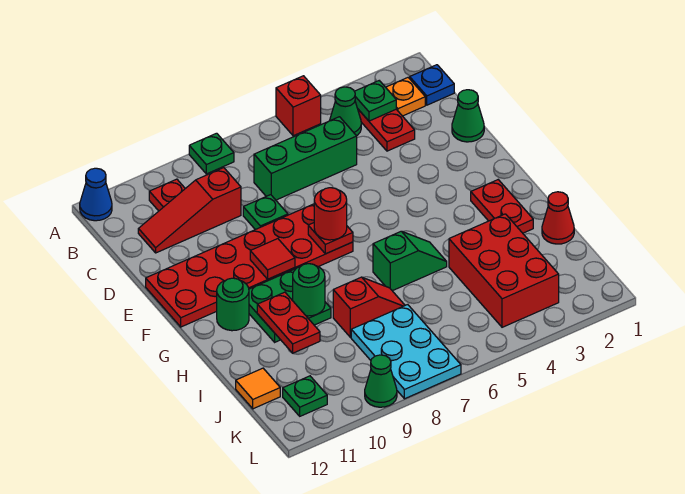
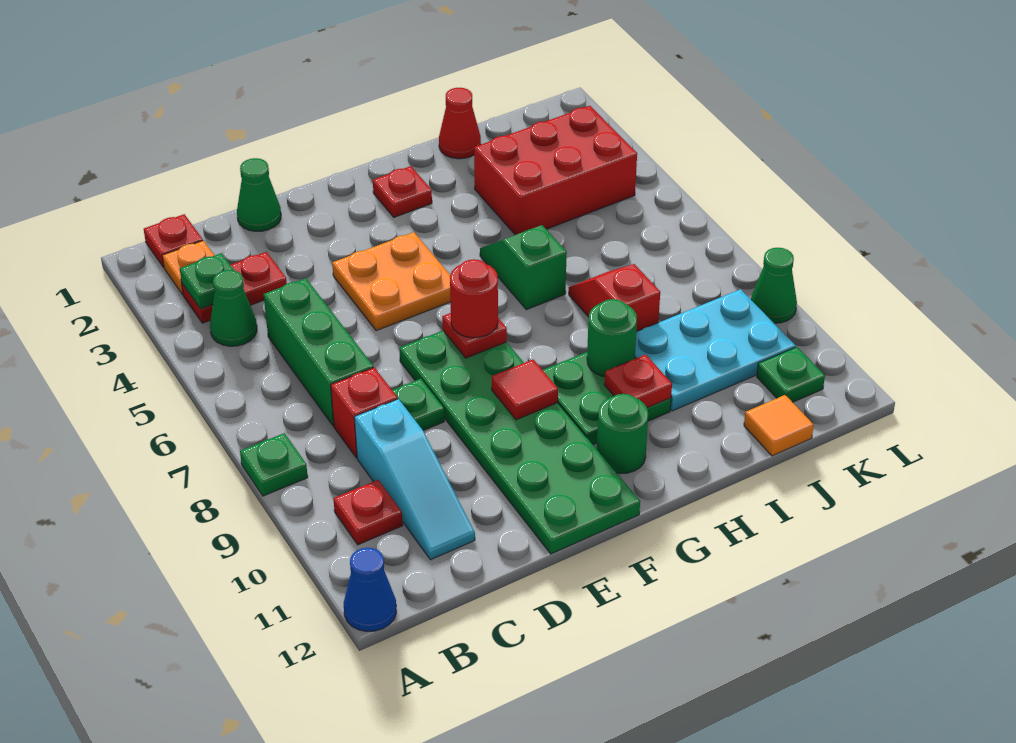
red 1x1 brick [276,76,321,136] -> red 1x1 brick moved to [331,367,398,458]
blue 1x1 plate [410,65,454,105] -> red 1x1 plate [144,214,203,268]
red 1x3 slope [138,168,241,253] -> cyan 1x3 slope [354,399,475,560]
none -> orange 2x2 plate [332,232,451,331]
red 2x6 plate [146,204,353,327] -> green 2x6 plate [399,331,640,554]
red 1x2 plate [471,180,533,233] -> red 1x1 plate [373,166,432,217]
red 1x2 plate [257,292,320,353] -> red 1x1 plate [604,355,672,408]
cyan 2x3 plate [351,305,461,399] -> cyan 2x3 plate moved to [635,289,796,411]

